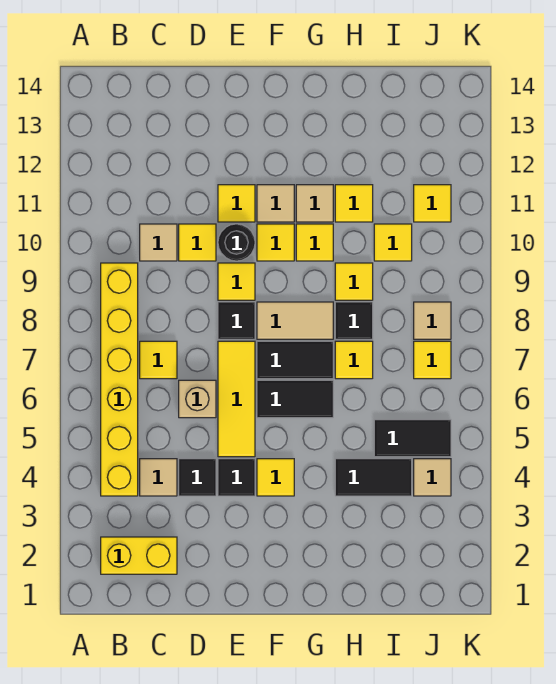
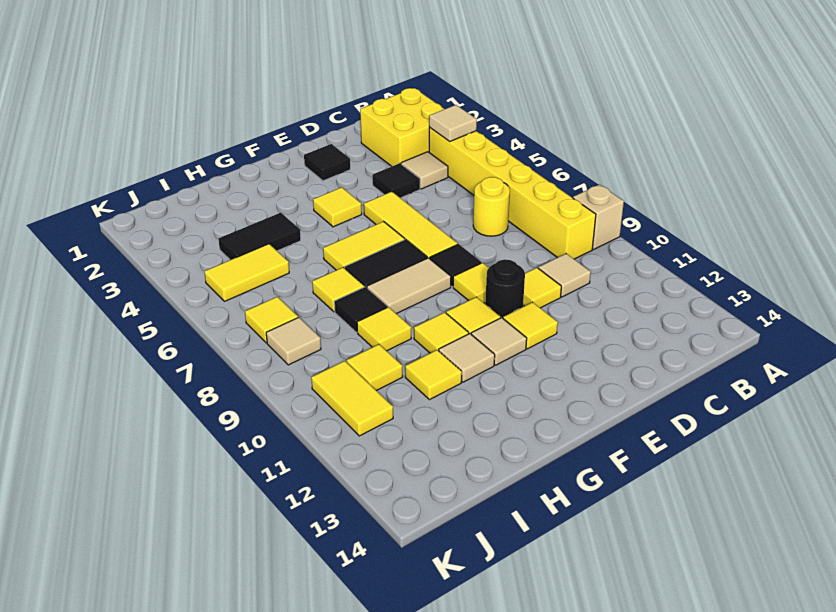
yellow 1x2 brick [101,537,177,574] -> yellow 2x2 brick [360,88,444,166]
yellow 1x1 tile [140,341,177,379] -> yellow 1x1 round brick [473,177,510,236]
tan 1x1 brick [179,380,216,418] -> tan 1x1 brick moved to [573,185,624,249]
black 1x1 tile [218,459,255,496] -> black 1x1 tile moved to [304,144,350,181]
black 1x2 tile [257,380,333,418] -> yellow 1x2 tile [323,222,405,270]
black 1x2 tile [374,420,451,457] -> yellow 1x2 tile [204,244,289,301]
tan 1x1 tile [414,459,451,496] -> tan 1x1 tile moved to [429,105,477,141]
yellow 1x1 tile [414,185,451,222] -> yellow 1x2 tile [311,361,393,436]

